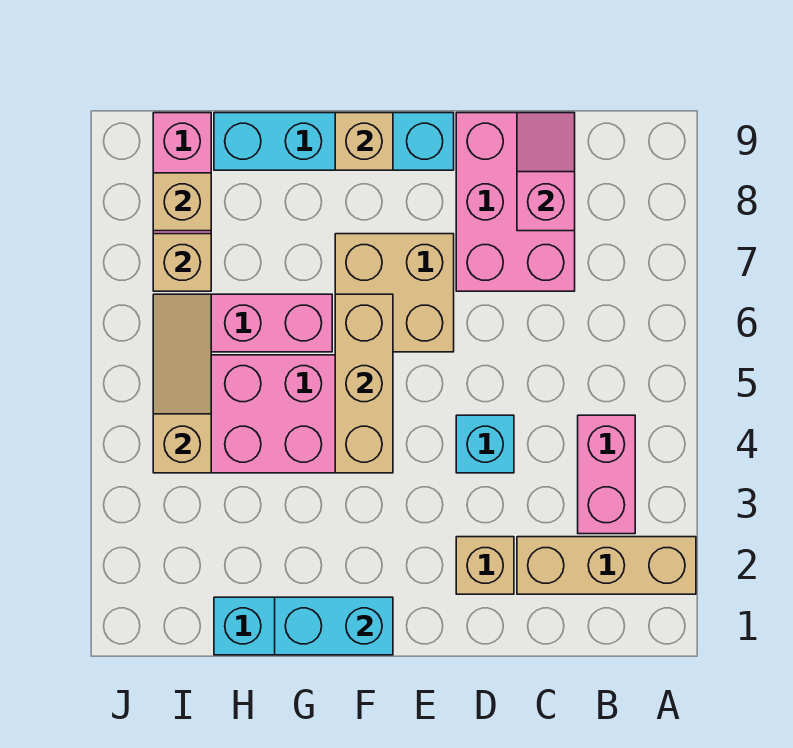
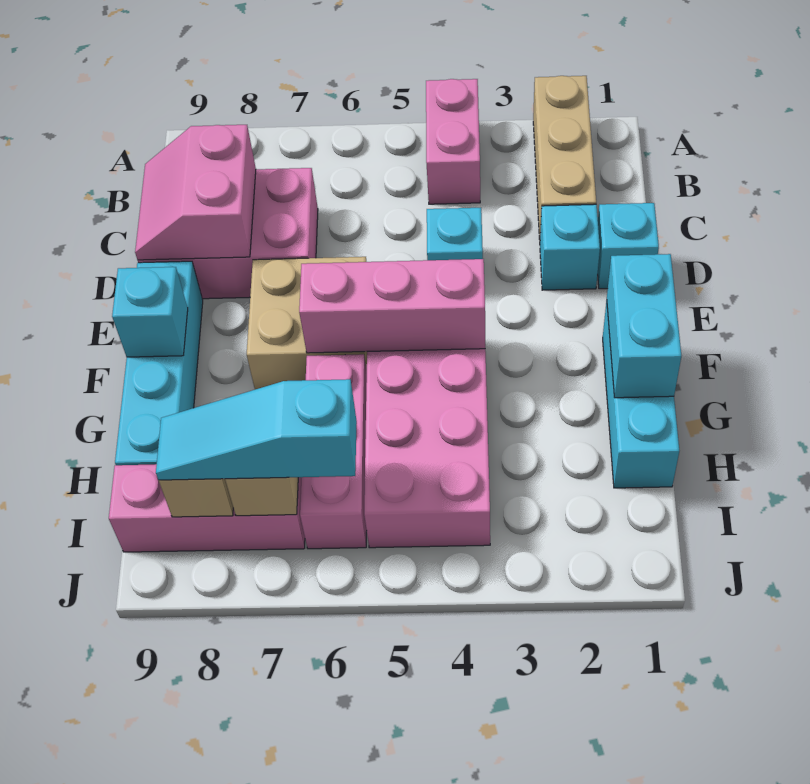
pink 1x2 brick [578,415,635,534] -> pink 1x2 brick turned to [426,79,480,204]
pink 1x2 slope [517,113,575,231] -> pink 2x2 slope [135,125,256,260]
none -> cyan 1x1 brick [598,203,659,289]
tan 1x1 brick [456,537,514,594] -> cyan 1x1 brick [540,204,600,290]
tan 1x3 brick [335,294,393,473] -> pink 1x3 brick [299,259,485,353]
tan 1x1 brick [335,113,393,170] -> cyan 1x1 brick [112,267,188,357]
tan 1x3 slope [153,294,211,473] -> none
none -> cyan 1x3 slope [156,379,357,480]

